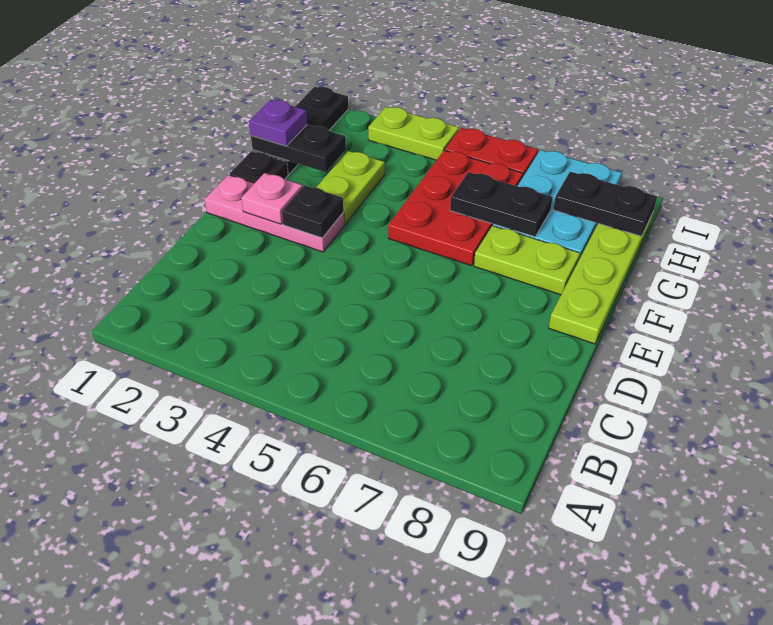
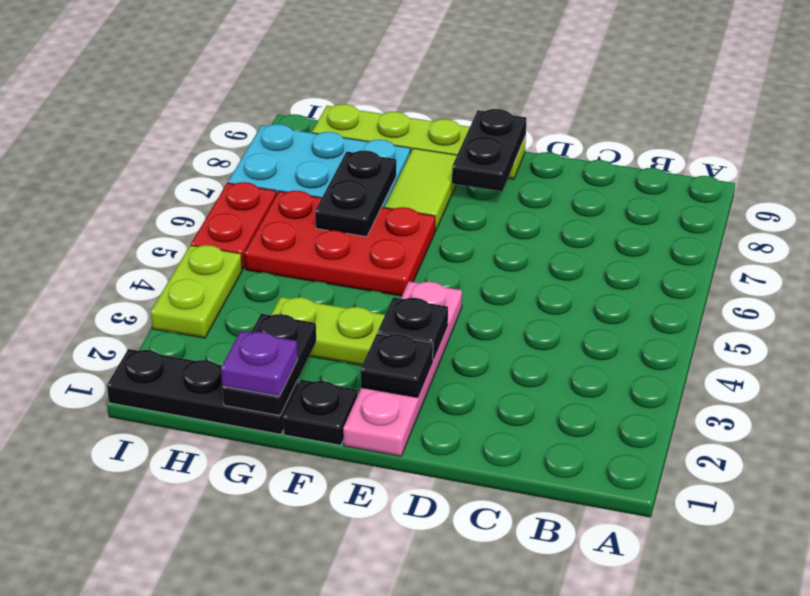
pink 1x3 plate [204,175,344,252] -> pink 1x4 plate [343,281,462,456]
pink 1x1 plate [241,173,302,224] -> black 1x1 plate [361,333,433,398]
lime 1x2 plate [474,226,580,295] -> lime 1x2 tile [385,148,457,231]
black 1x2 plate [553,172,657,236] -> black 1x2 plate moved to [452,109,527,191]

